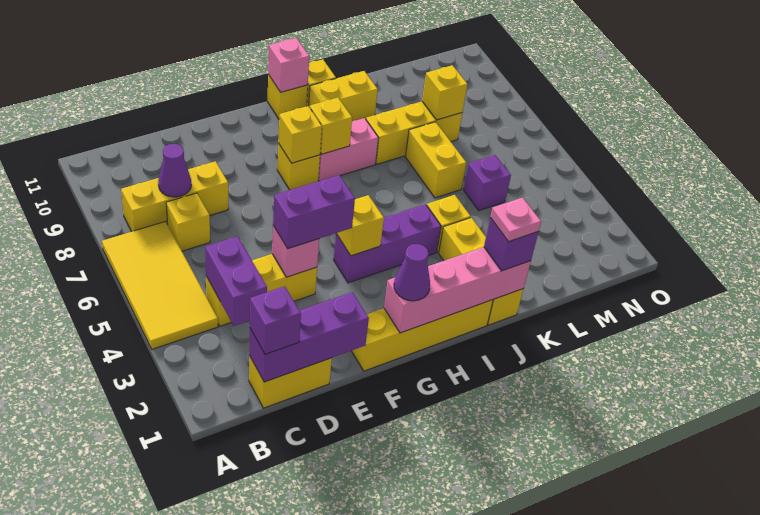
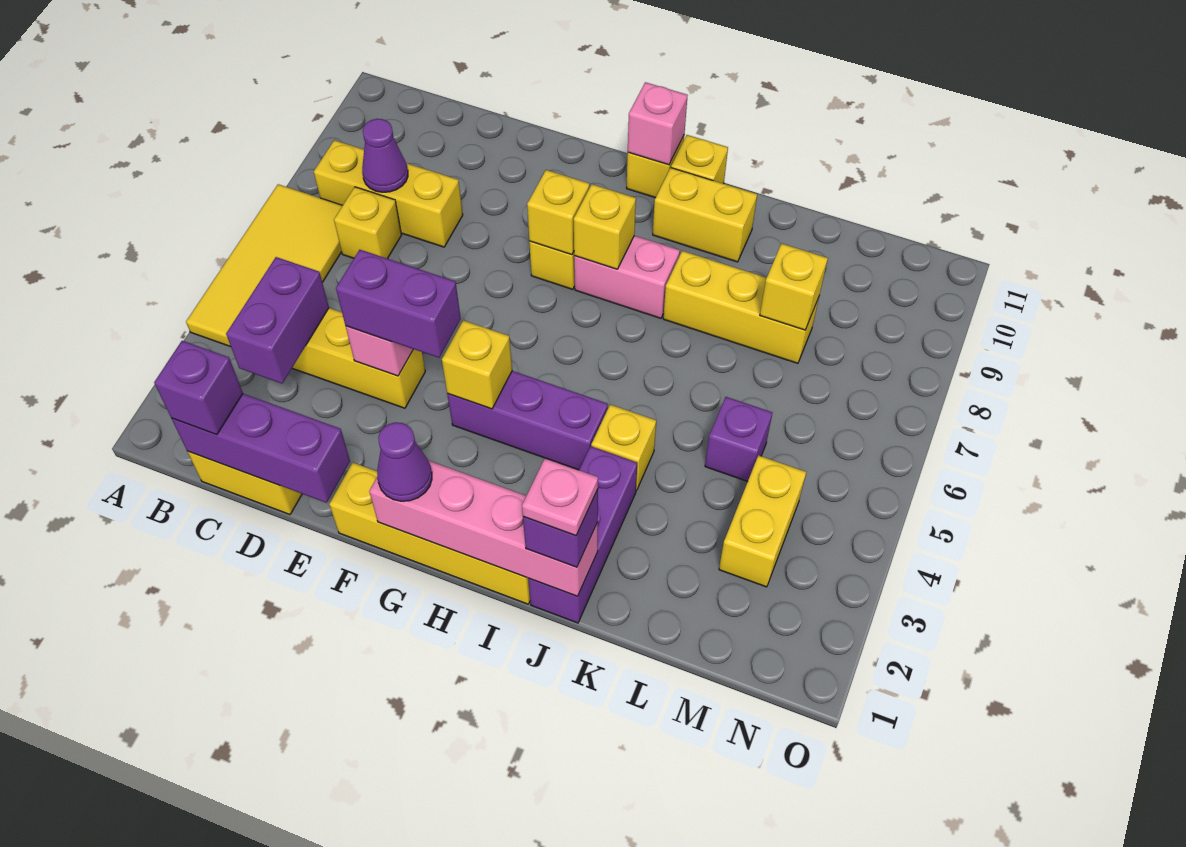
yellow 1x3 brick [439,218,523,325] -> purple 1x3 brick [528,446,637,623]
yellow 1x2 brick [405,122,466,198] -> yellow 1x2 brick moved to [719,455,806,587]

